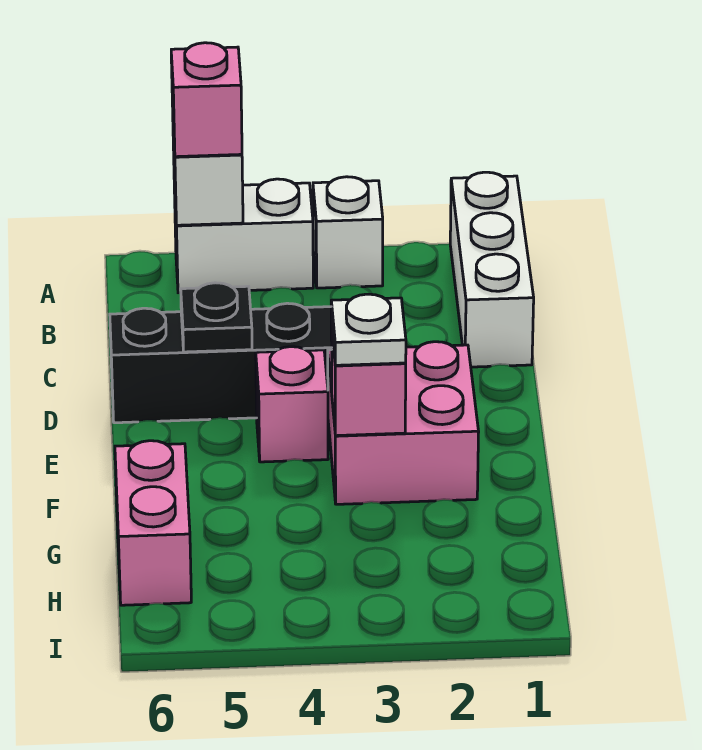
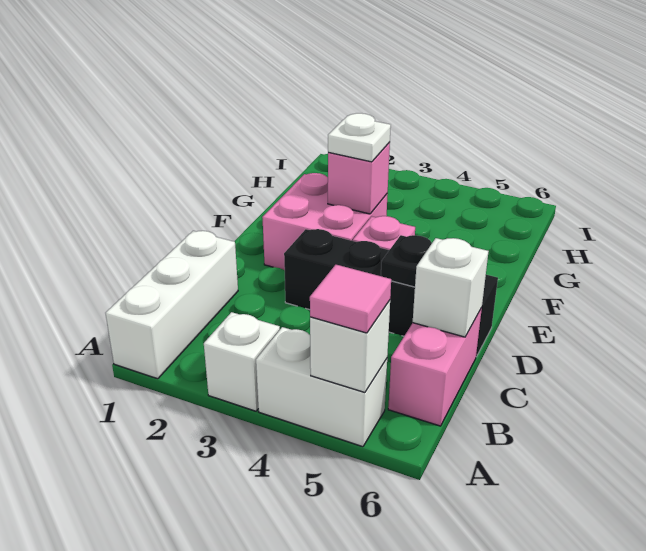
pink 1x1 brick [171,43,242,157] -> pink 1x1 tile [310,265,391,333]
none -> white 1x1 brick [413,238,489,337]
pink 1x2 brick [115,441,191,605] -> pink 1x2 brick moved to [388,308,482,426]

